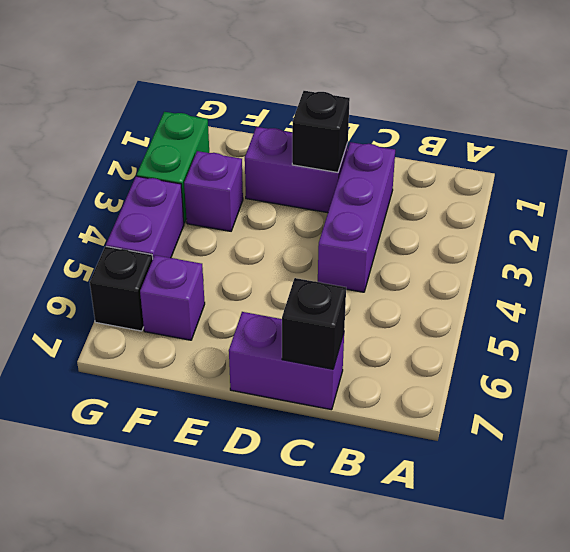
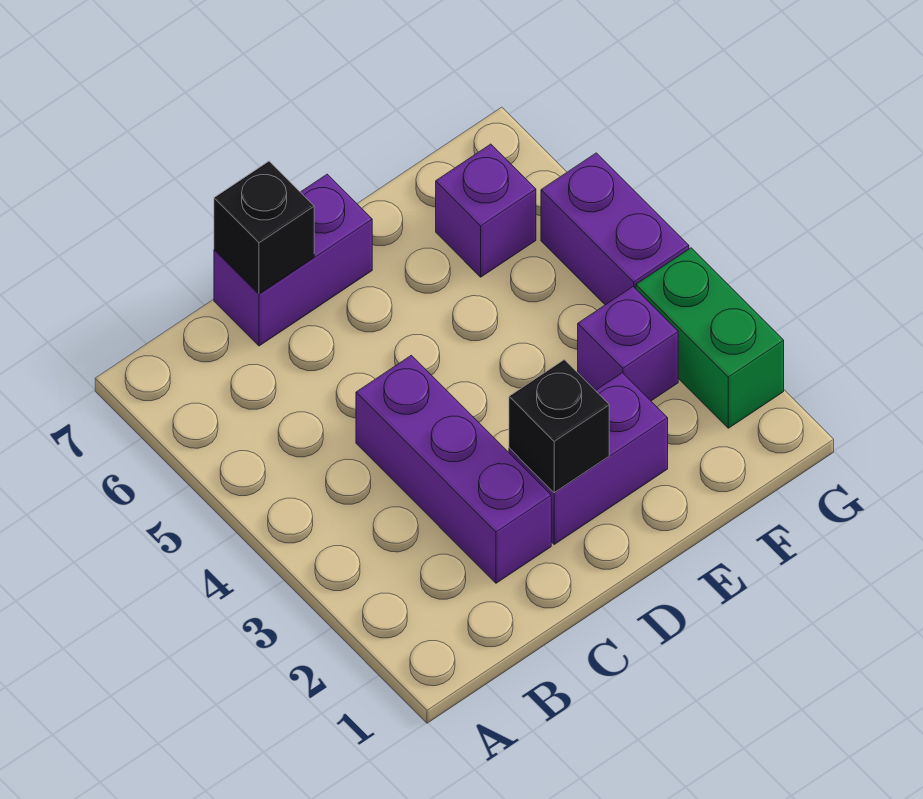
black 1x1 brick [90,246,153,331] -> none

